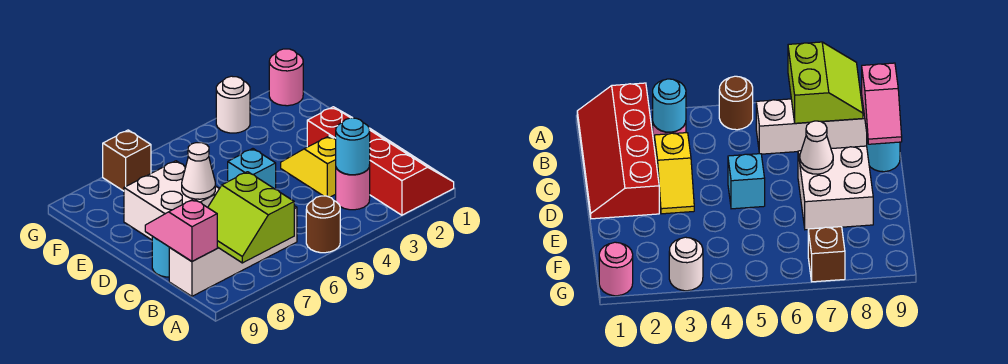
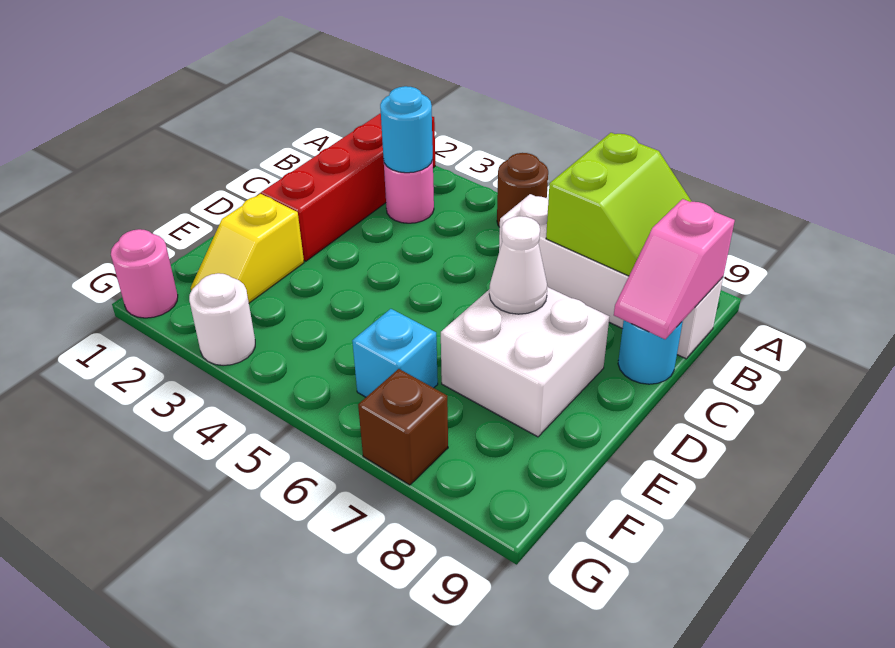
yellow 1x2 slope [281,136,336,197] -> yellow 1x2 slope moved to [191,194,304,303]
cyan 1x1 brick [228,149,276,189] -> cyan 1x1 brick moved to [352,309,438,397]

